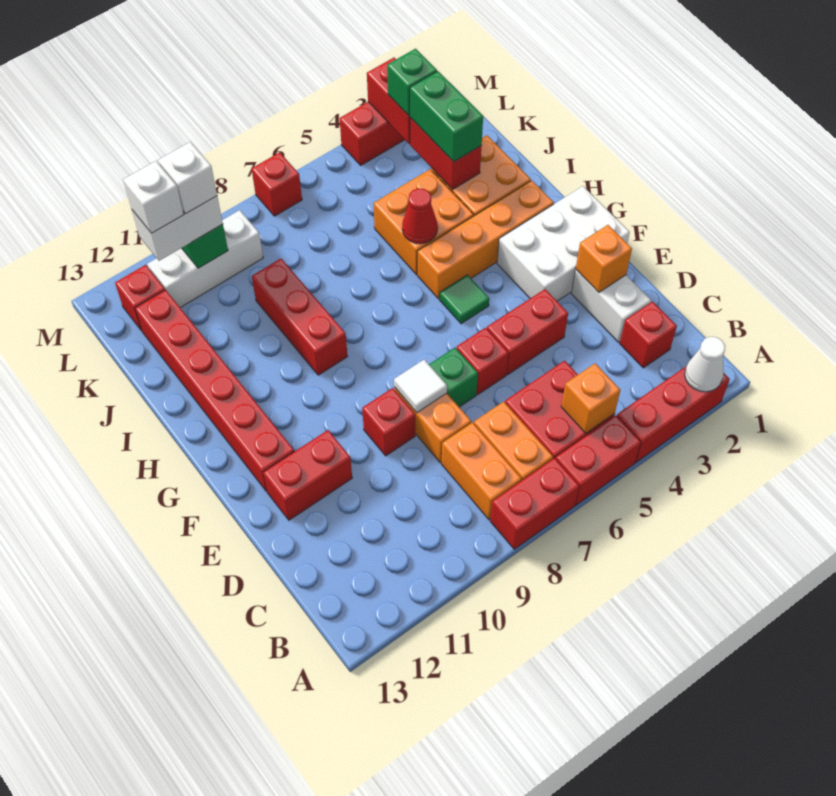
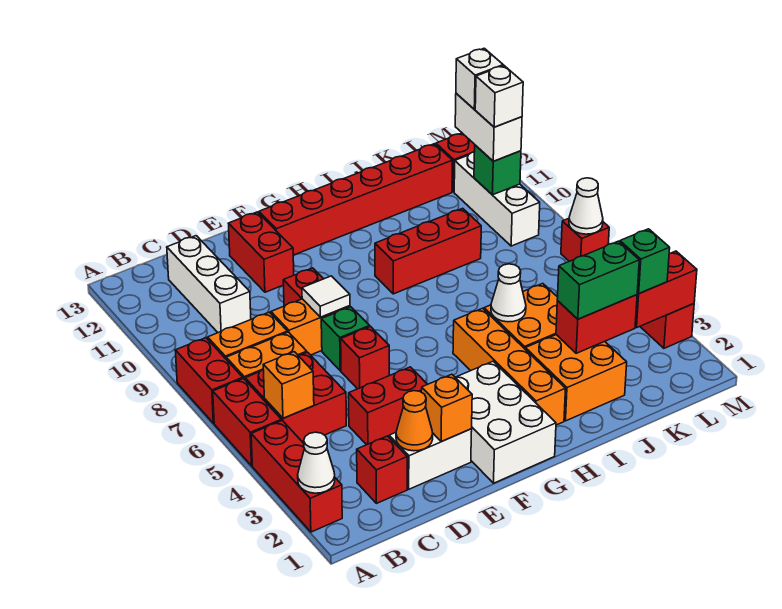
none -> white 1x3 brick [167,236,251,333]
none -> orange 1x1 cone [396,391,433,451]
red 1x2 brick [487,289,568,375] -> red 1x2 brick turned to [349,367,427,445]
green 1x1 tile [440,275,489,324] -> none
red 1x1 cone [402,188,438,244] -> white 1x1 cone [491,264,526,322]
none -> white 1x1 cone [569,178,603,234]

